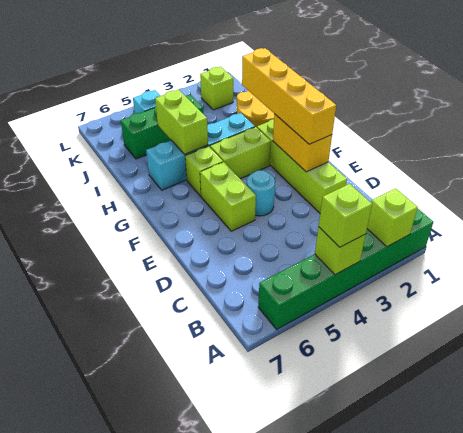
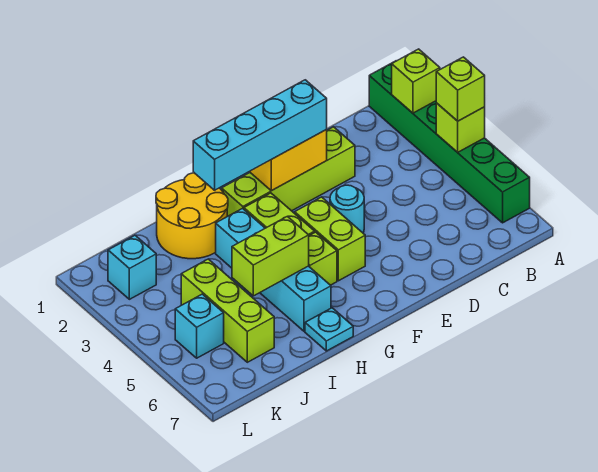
yellow 1x4 brick [242,48,336,144] -> cyan 1x4 brick [193,80,327,190]
lime 1x2 brick [200,162,256,231] -> lime 1x2 brick turned to [295,197,365,281]
none -> cyan 1x1 plate [305,308,353,351]
green 1x3 brick [121,95,203,159] -> lime 1x3 brick [181,259,274,362]
lime 1x1 brick [200,67,233,110] -> cyan 1x1 brick [108,235,156,299]

